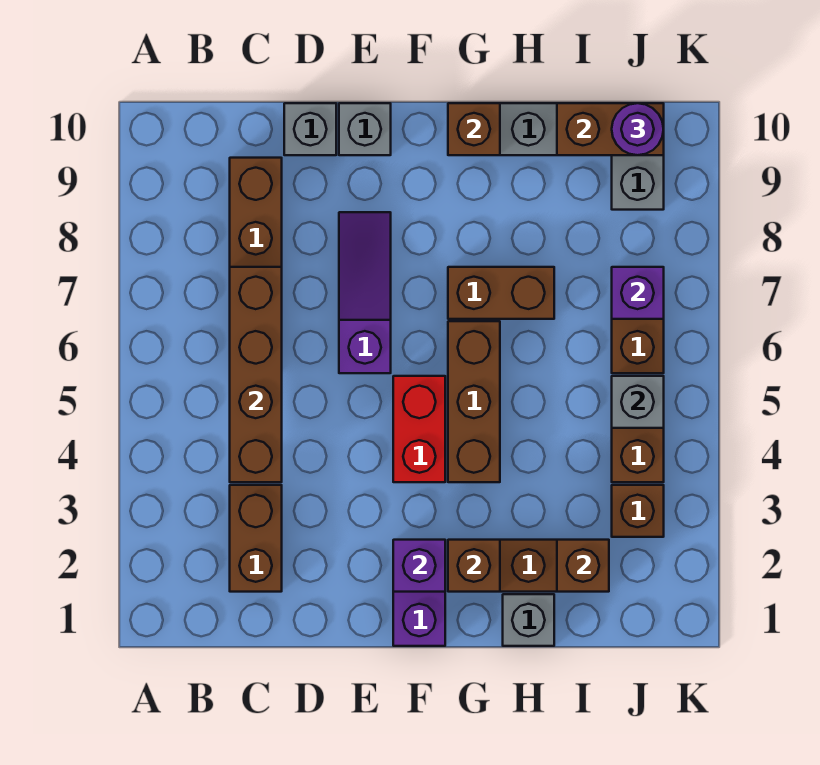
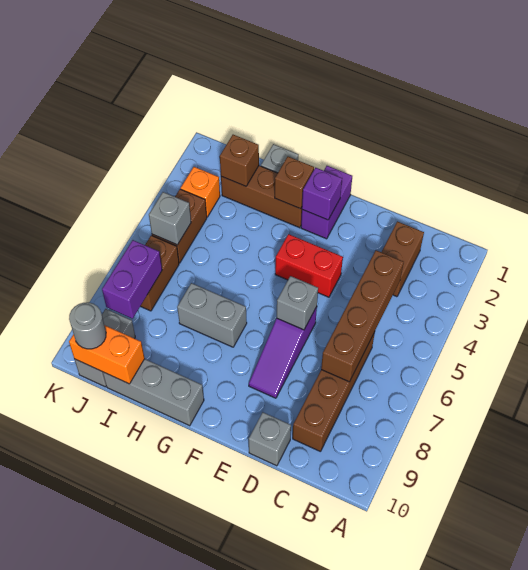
grey 1x1 brick [339,103,391,155] -> grey 1x1 brick moved to [277,276,318,330]
red 1x2 brick [393,376,445,482] -> red 1x2 brick turned to [275,234,343,297]
brown 1x3 brick [448,321,500,482] -> none
brown 1x2 brick [448,267,554,319] -> grey 1x2 brick [177,283,247,347]
brown 1x1 brick [448,103,500,155] -> none
brown 1x2 brick [557,103,664,155] -> orange 1x2 brick [69,325,145,384]
brown 1x1 brick [612,485,664,537] -> orange 1x1 brick [181,167,220,217]
purple 1x1 brick [612,267,664,319] -> purple 1x2 brick [102,240,162,319]
purple 1x1 round brick [612,103,664,155] -> grey 1x1 round brick [69,302,106,349]

